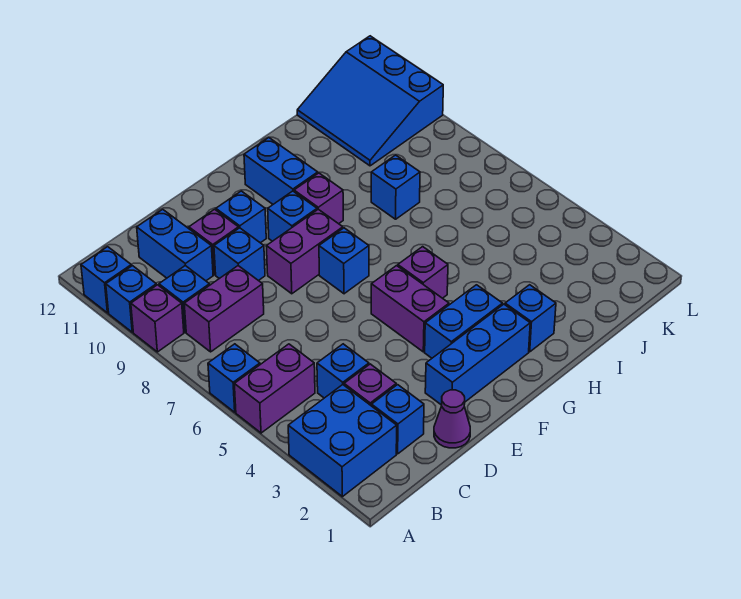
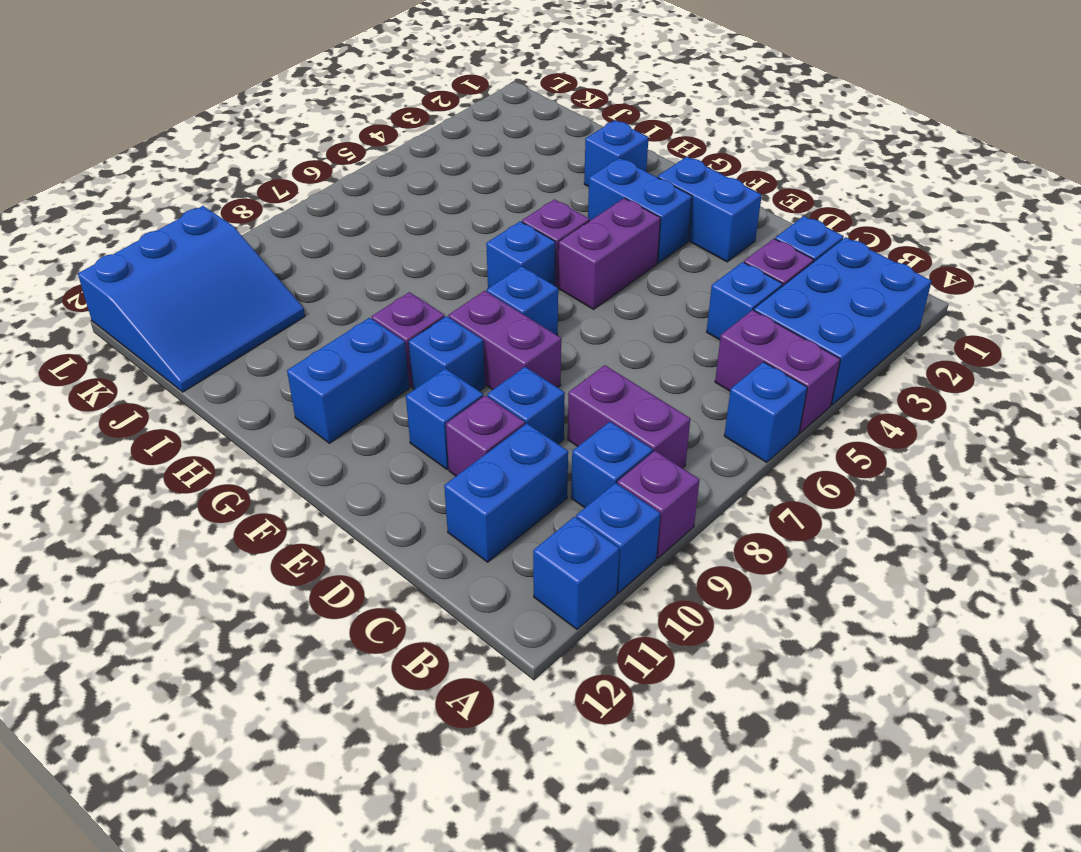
blue 2x2 brick [288,385,397,497] -> blue 2x3 brick [754,237,932,405]
purple 1x1 cone [434,390,470,448] -> none
blue 1x3 brick [425,304,530,405] -> blue 1x2 brick [658,157,762,262]
blue 1x1 brick [371,155,420,219] -> blue 1x1 brick moved to [486,221,555,288]

